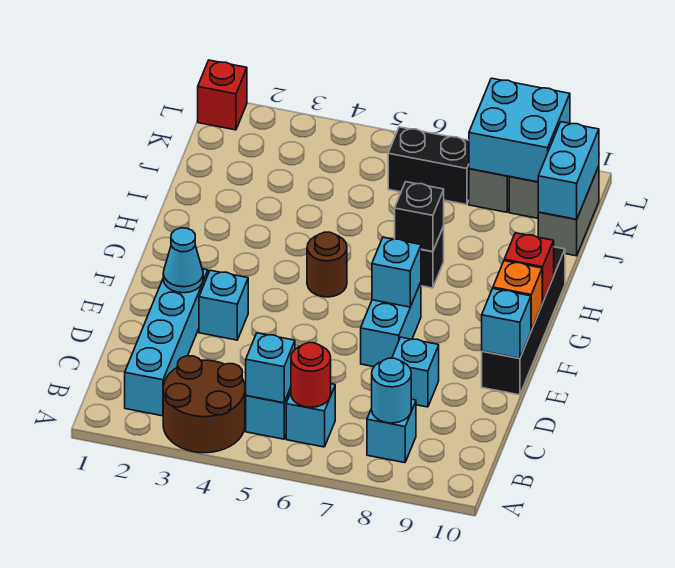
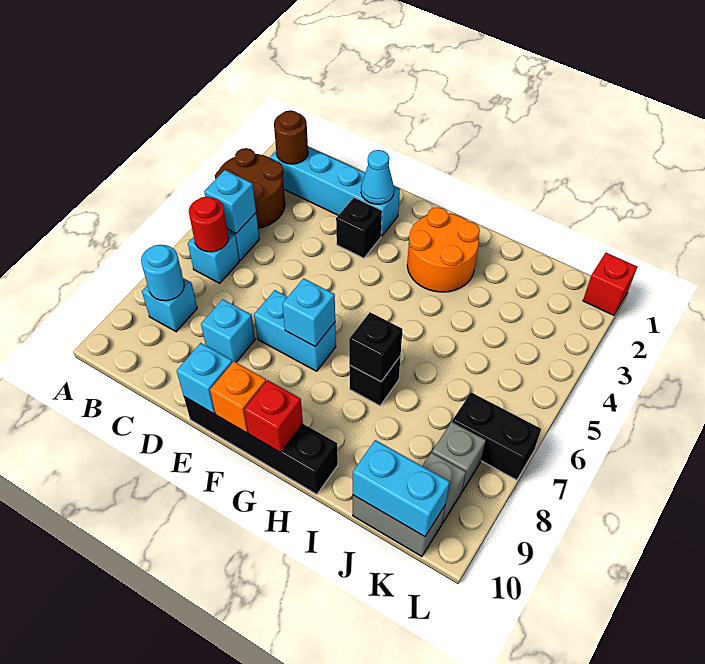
cyan 1x1 brick [199,270,248,340] -> black 1x1 brick [336,197,382,258]
none -> orange 2x2 round brick [407,207,480,292]
brown 1x1 round brick [307,232,347,297] -> brown 1x1 round brick moved to [274,110,308,164]
black 1x2 brick [388,127,469,205] -> black 1x2 brick turned to [452,392,541,480]
cyan 2x2 brick [469,78,570,182] -> none

